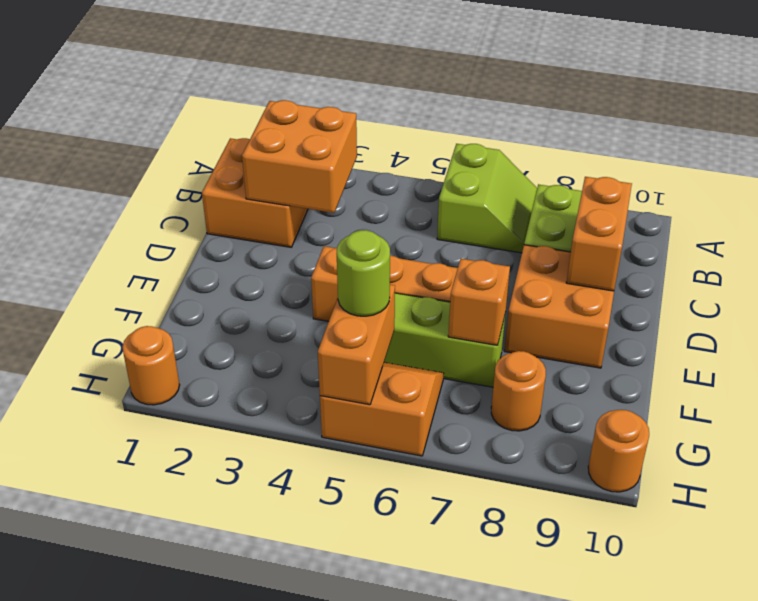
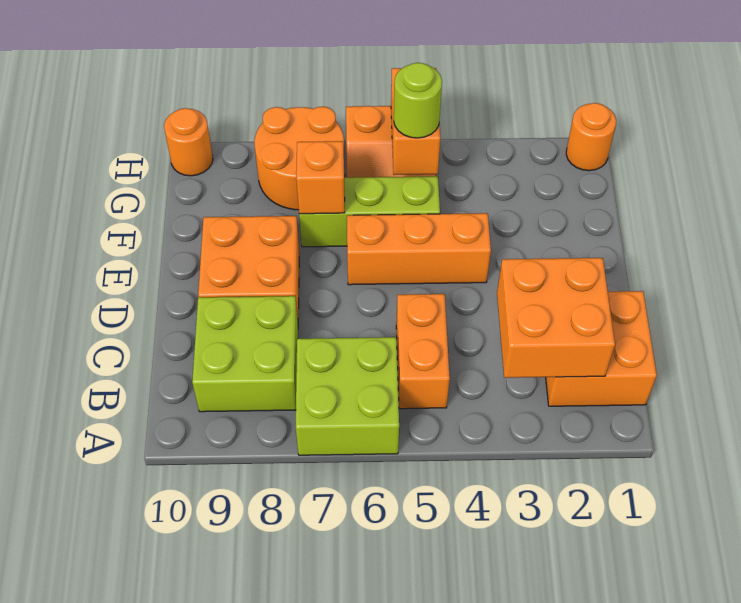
lime 2x2 slope [437,144,537,253] -> lime 2x2 brick [296,337,399,455]
orange 1x2 brick [566,177,632,291] -> orange 1x2 brick moved to [396,294,450,409]
orange 1x1 round brick [491,351,546,431] -> orange 2x2 round brick [254,107,345,210]

